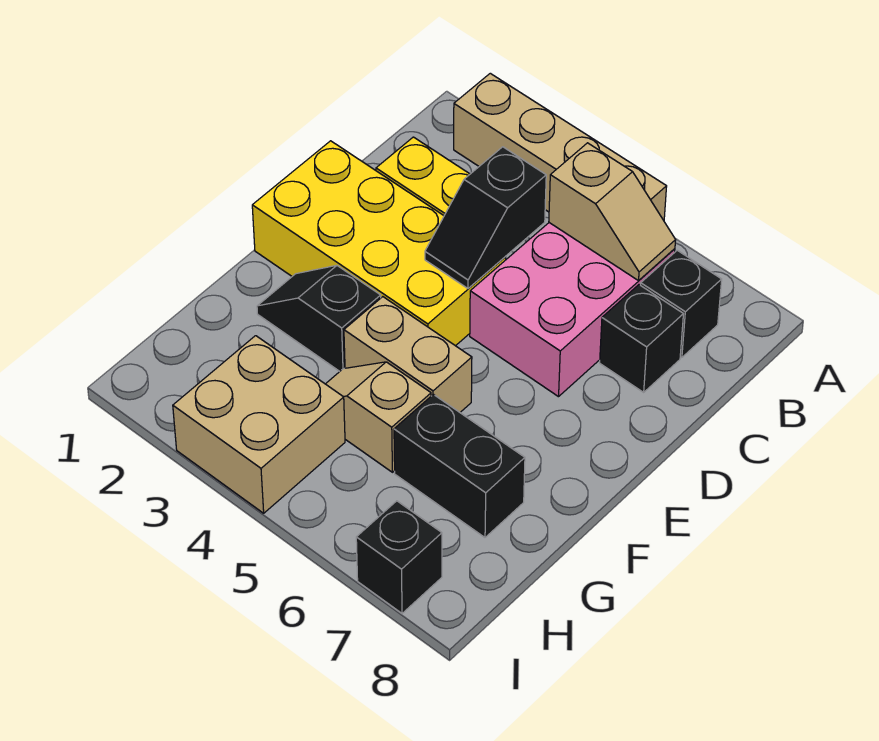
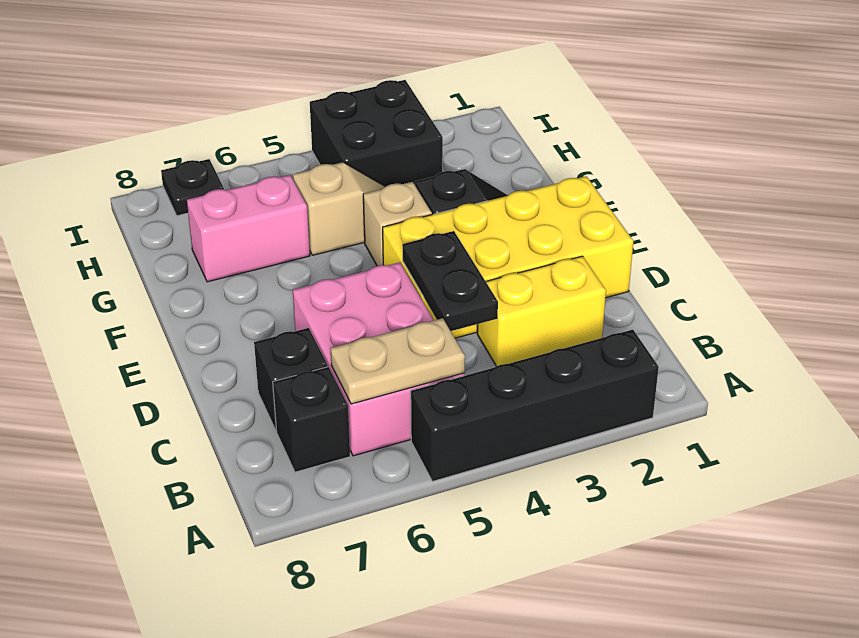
tan 1x4 brick [454,73,667,220] -> black 1x4 brick [411,330,659,481]
tan 1x2 slope [549,143,676,281] -> tan 1x2 plate [330,318,465,404]
black 1x2 slope [425,147,546,288] -> black 1x2 plate [402,231,498,331]
tan 1x2 brick [344,297,472,412] -> tan 1x1 brick [363,182,432,266]
black 1x2 brick [394,394,525,537] -> pink 1x2 brick [187,175,310,282]
tan 2x2 brick [173,336,345,513] -> black 2x2 brick [310,80,443,186]
black 1x1 brick [356,501,442,613] -> black 1x1 plate [161,159,224,216]

